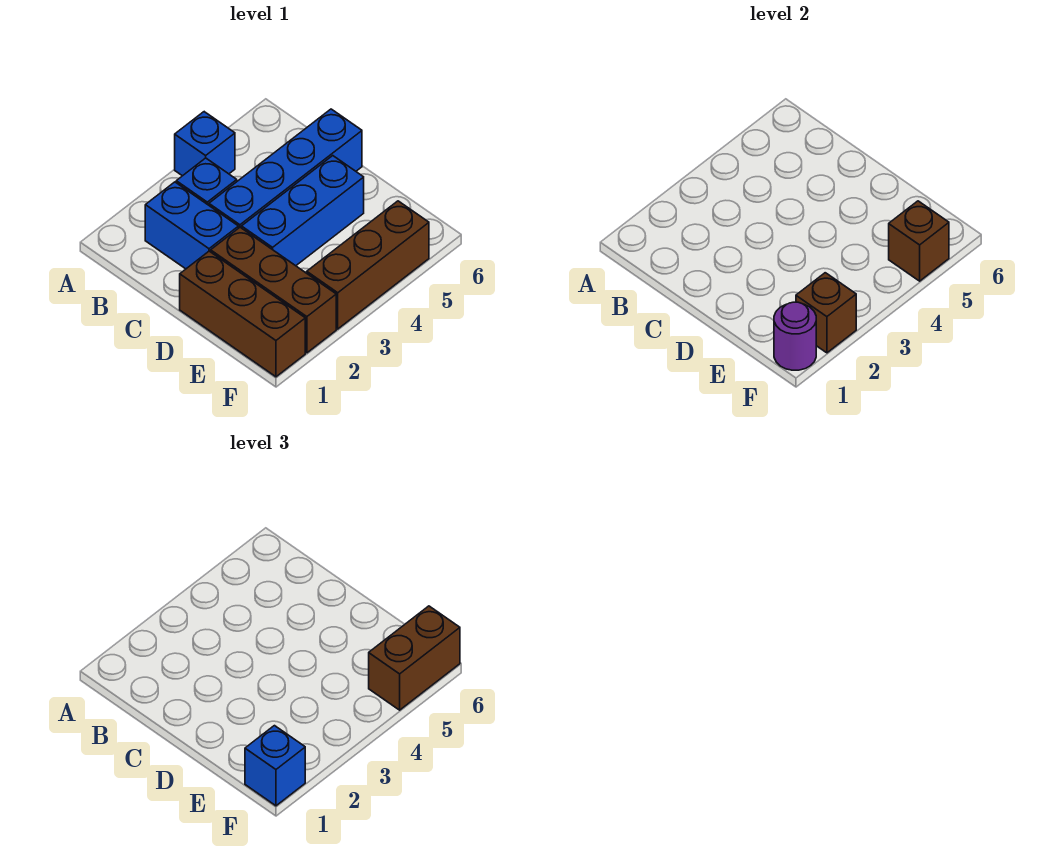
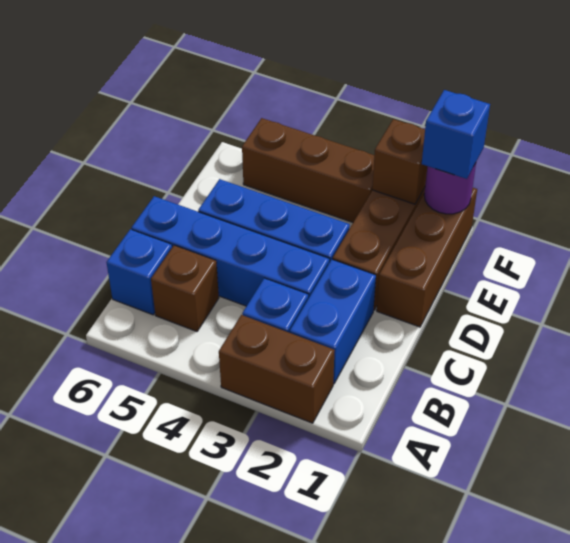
blue 1x1 brick [175,112,235,176] -> blue 1x1 brick moved to [106,229,172,315]
brown 1x1 brick [889,201,949,281] -> brown 1x1 brick moved to [151,245,219,331]
brown 1x2 brick [369,606,460,710] -> brown 1x2 brick moved to [219,315,335,423]

